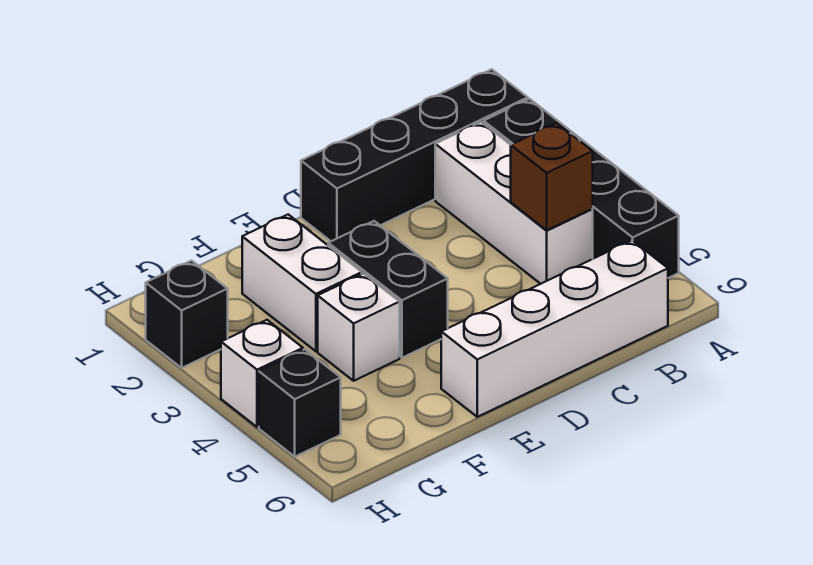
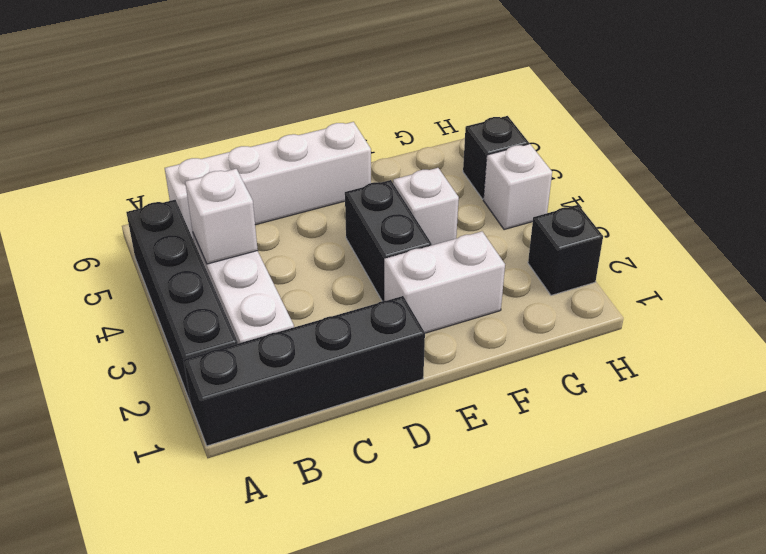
brown 1x1 brick [511,123,593,230] -> white 1x1 brick [185,169,258,264]
white 1x2 brick [242,215,362,351] -> white 1x2 brick turned to [384,232,505,333]

